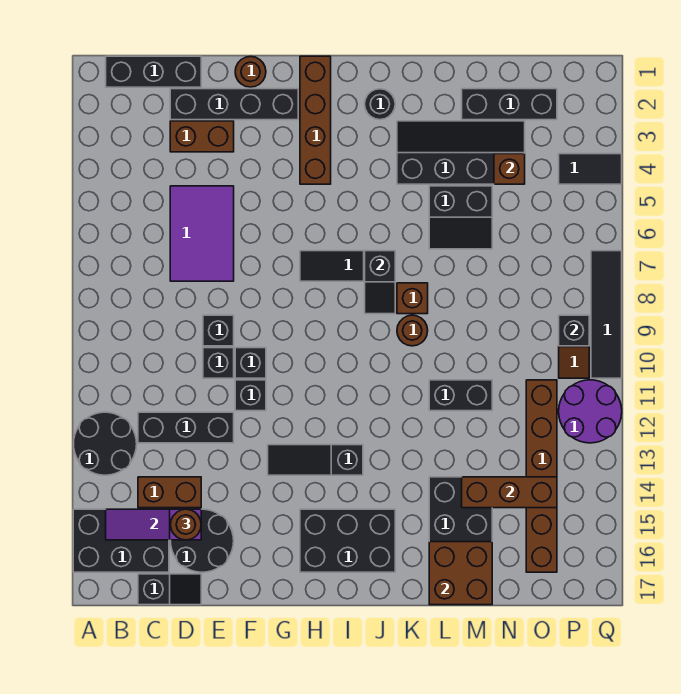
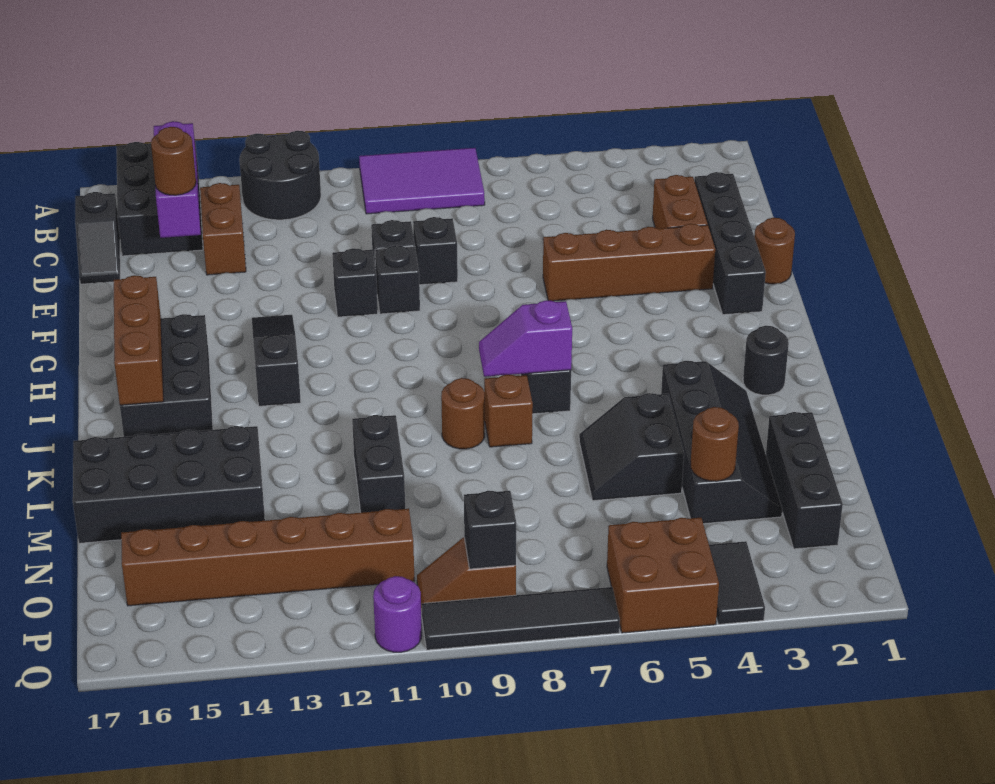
black 1x3 brick [106,56,201,87] -> none
purple 1x3 slope [106,509,201,540] -> purple 1x3 brick [154,121,201,238]
black 1x3 brick [138,412,234,443] -> none
purple 2x3 tile [170,186,234,281] -> purple 2x3 tile moved to [359,148,485,214]
black 2x2 round brick [171,509,234,572] -> none
brown 1x4 brick [300,56,331,184] -> brown 1x4 brick moved to [543,224,715,301]
black 1x2 slope [365,251,395,314] -> purple 1x2 slope [479,300,572,377]
brown 2x2 brick [429,542,492,605] -> brown 2x2 brick moved to [607,518,719,633]
brown 1x3 brick [462,477,557,508] -> brown 1x3 brick moved to [114,275,164,405]
brown 1x1 brick [494,154,525,184] -> brown 1x1 round brick [691,407,739,481]
purple 2x2 round brick [559,380,622,443] -> purple 1x1 round brick [373,576,422,652]

